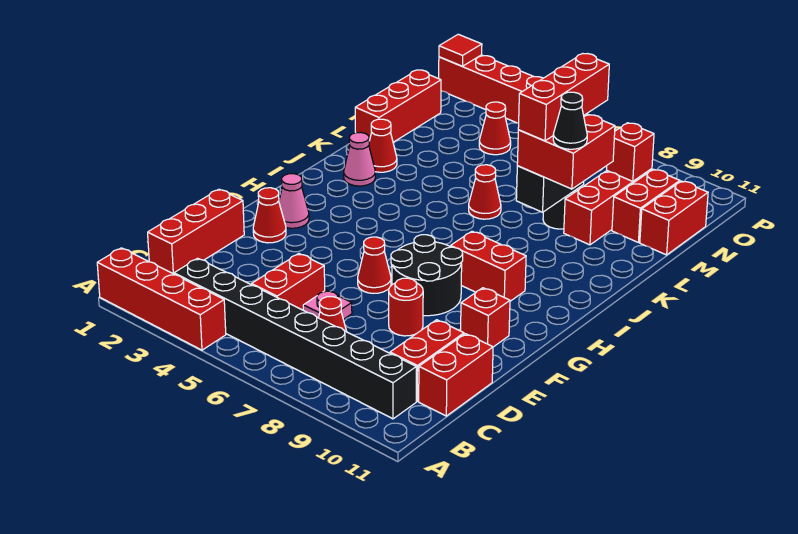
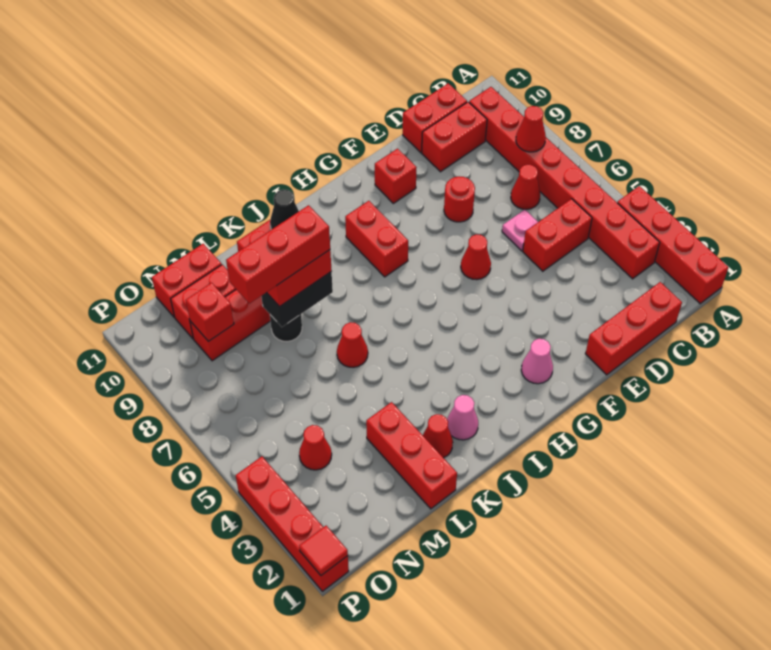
black 1x8 brick [174,258,416,419] -> red 1x8 brick [469,87,660,279]
red 1x1 cone [253,188,286,243] -> red 1x1 cone moved to [516,106,546,152]
black 2x2 round brick [391,235,463,316] -> none
red 1x3 brick [355,70,441,142] -> red 1x3 brick turned to [366,402,457,509]

